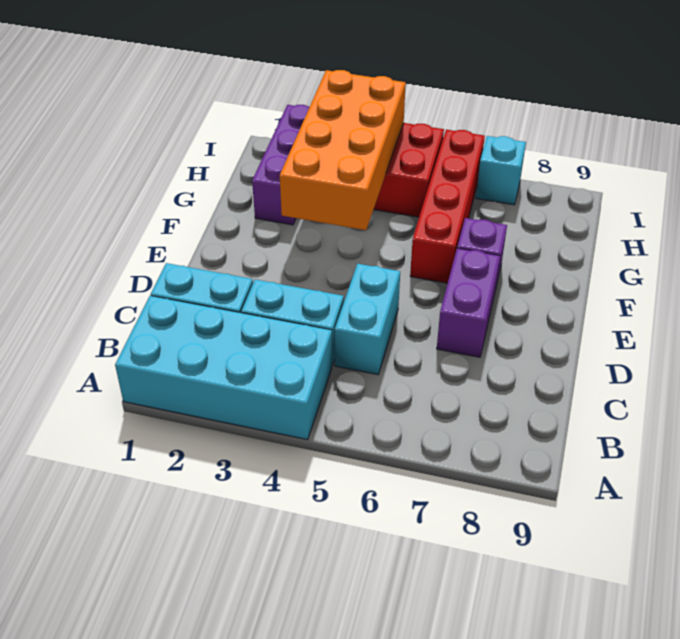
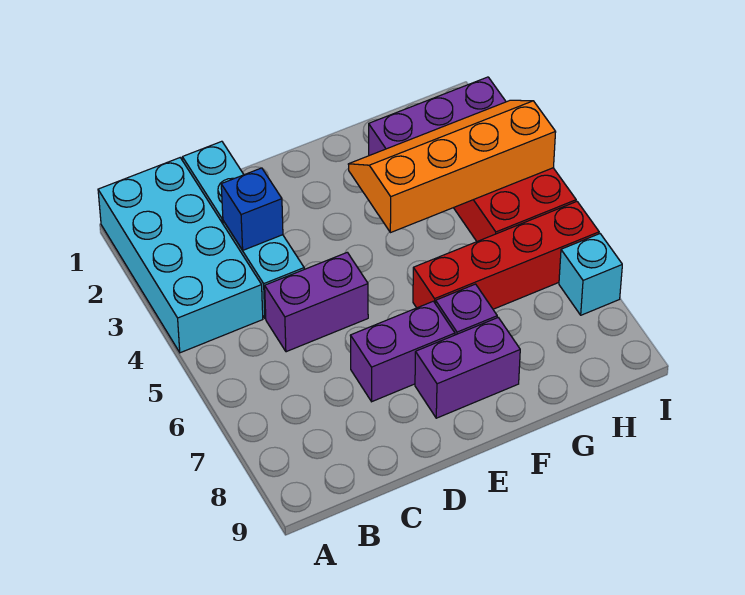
none -> blue 1x1 brick [221,168,283,250]
cyan 1x2 brick [335,264,400,375] -> purple 1x2 brick [265,252,368,352]
none -> purple 1x2 brick [415,318,520,418]
orange 2x4 brick [280,70,406,230] -> orange 2x4 slope [348,100,556,233]

